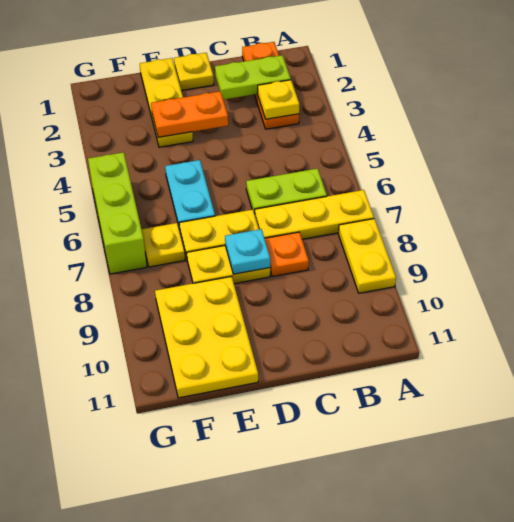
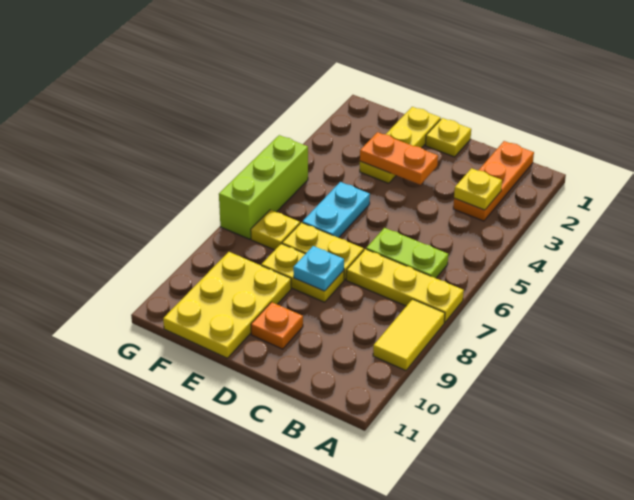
yellow 1x2 plate [338,219,396,293] -> yellow 1x2 tile [373,299,445,371]
lime 1x2 plate [215,55,291,100] -> none
orange 1x1 plate [265,232,309,277] -> orange 1x1 plate moved to [251,302,303,349]

